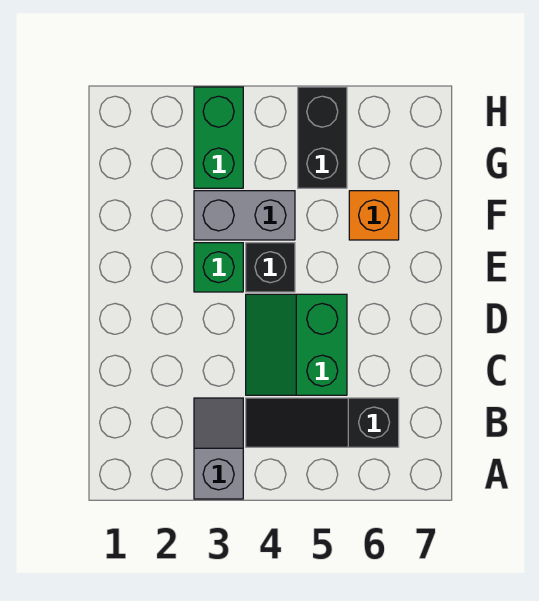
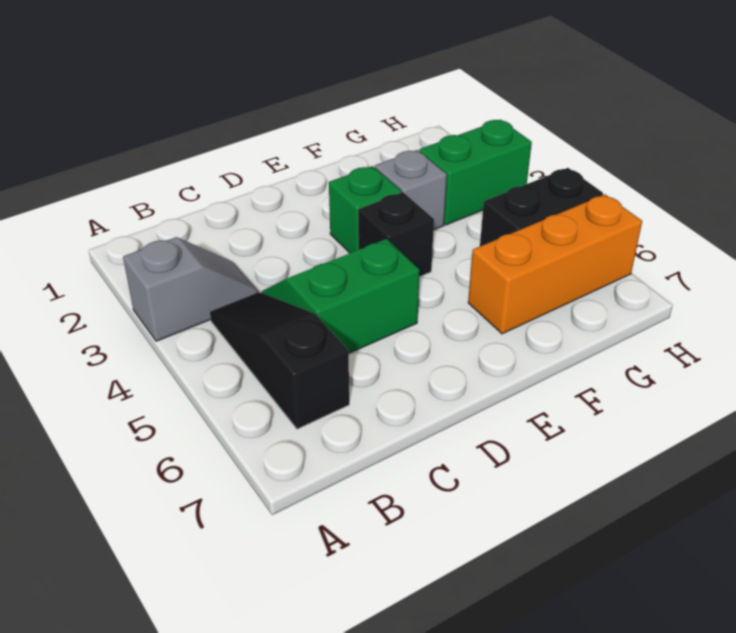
grey 1x2 brick [194,191,295,240] -> grey 1x1 brick [375,150,447,230]
orange 1x1 brick [349,191,399,240] -> orange 1x3 brick [468,194,642,334]

